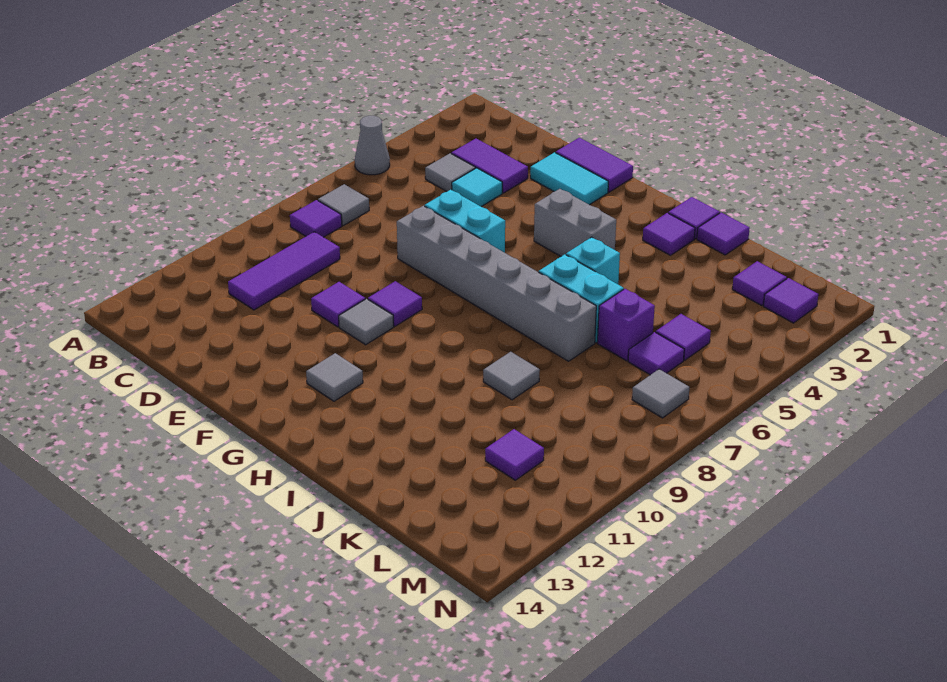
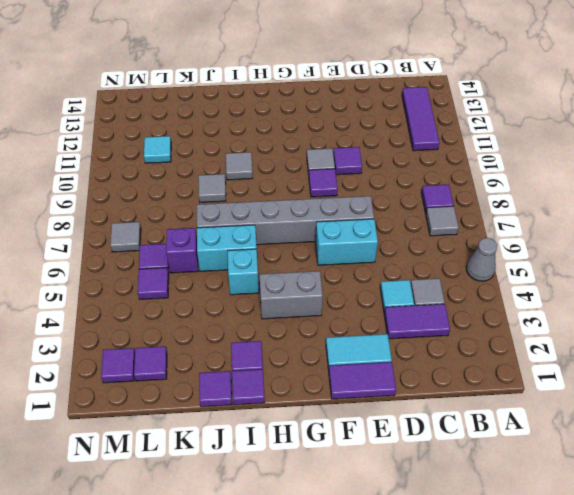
purple 1x3 tile [228,232,340,310] -> purple 1x3 tile moved to [402,87,439,151]
grey 1x1 tile [306,353,363,401] -> grey 1x1 tile moved to [226,152,253,180]
purple 1x1 tile [485,429,544,480] -> cyan 1x1 tile [144,136,171,163]

